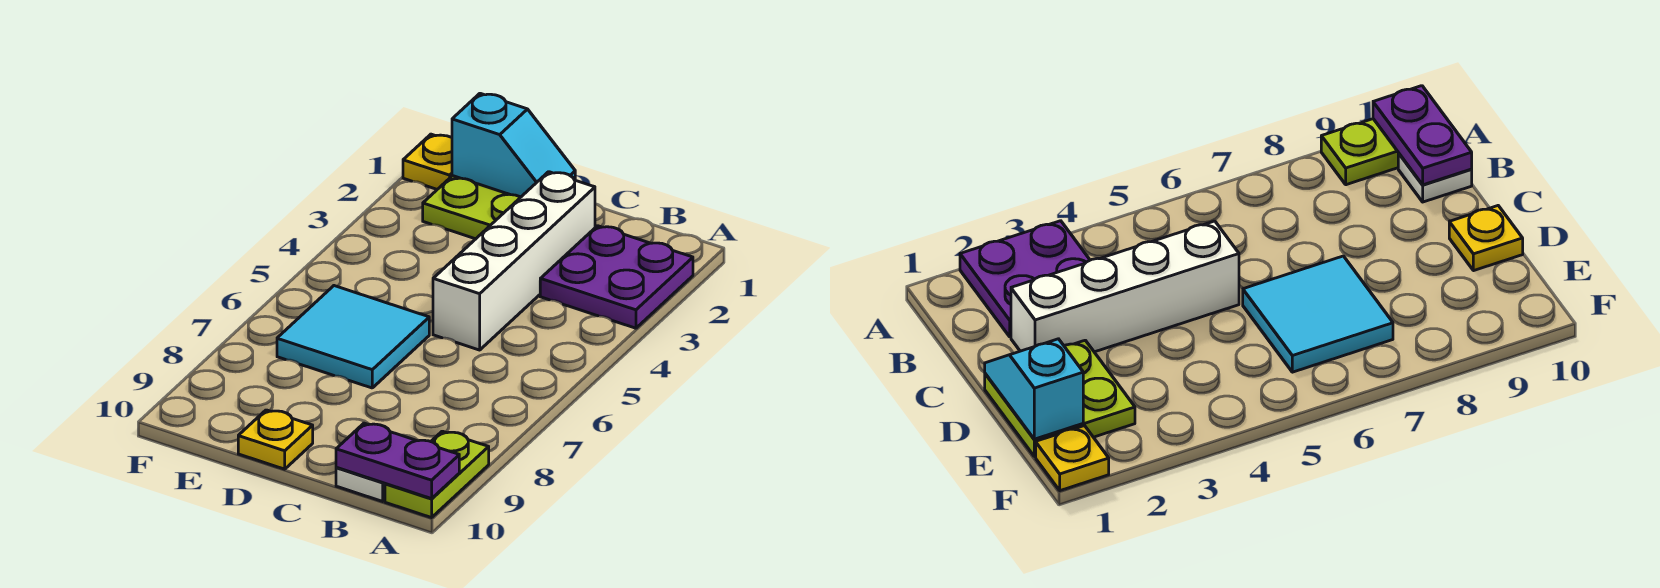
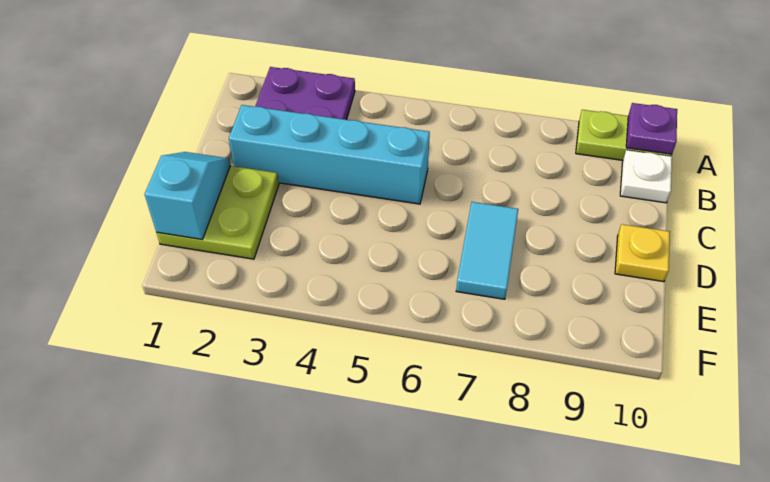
purple 1x2 plate [336,423,459,499] -> purple 1x1 plate [626,103,677,154]
white 1x4 brick [433,172,595,350] -> cyan 1x4 brick [229,105,430,204]
cyan 2x2 tile [277,286,429,388] -> cyan 1x2 tile [456,202,518,299]
yellow 1x1 plate [403,134,452,189] -> none

